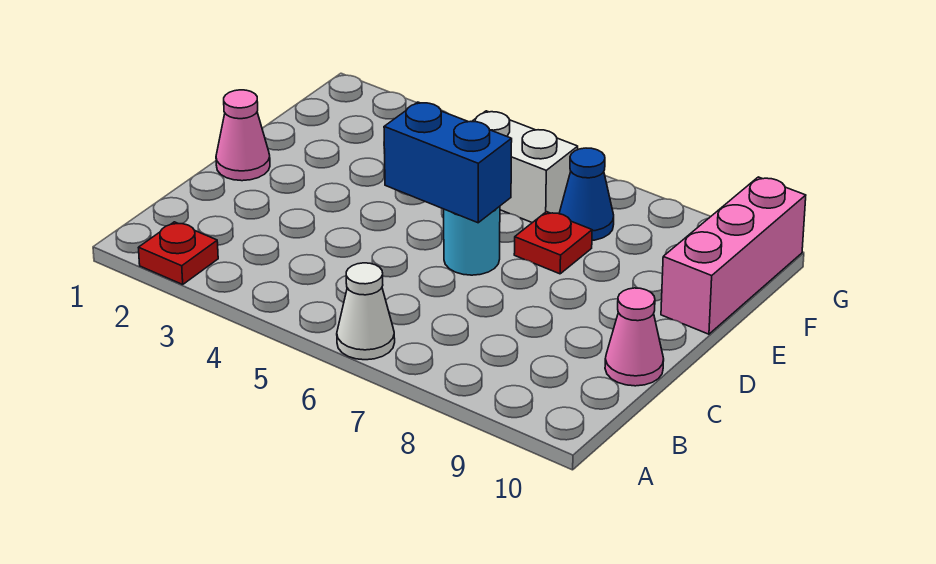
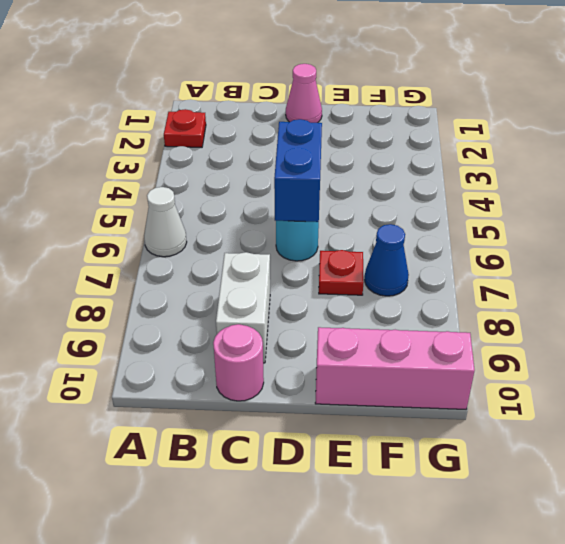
pink 1x1 cone [605,288,664,386] -> pink 1x1 round brick [213,324,264,401]
white 1x2 brick [472,111,578,223] -> white 1x2 brick moved to [216,252,270,363]

